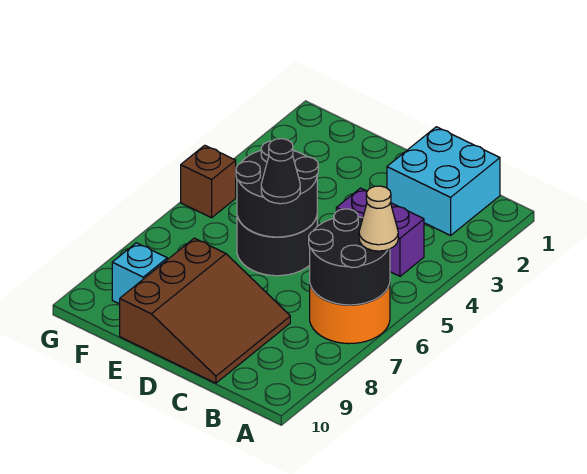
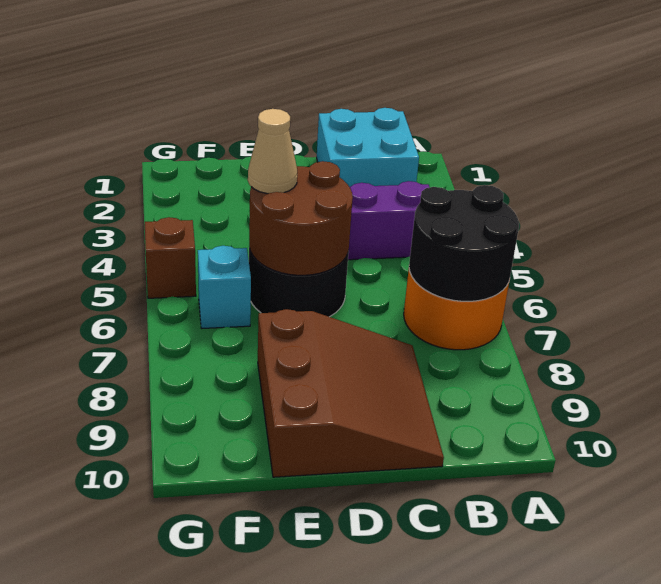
tan 1x1 cone [359,186,398,251] -> tan 1x1 cone moved to [248,109,297,194]
black 2x2 round brick [236,141,318,237] -> brown 2x2 round brick [249,161,353,275]
black 1x1 cone [261,139,300,204] -> none
cyan 1x1 brick [112,243,167,304] -> cyan 1x1 brick moved to [198,246,251,328]

